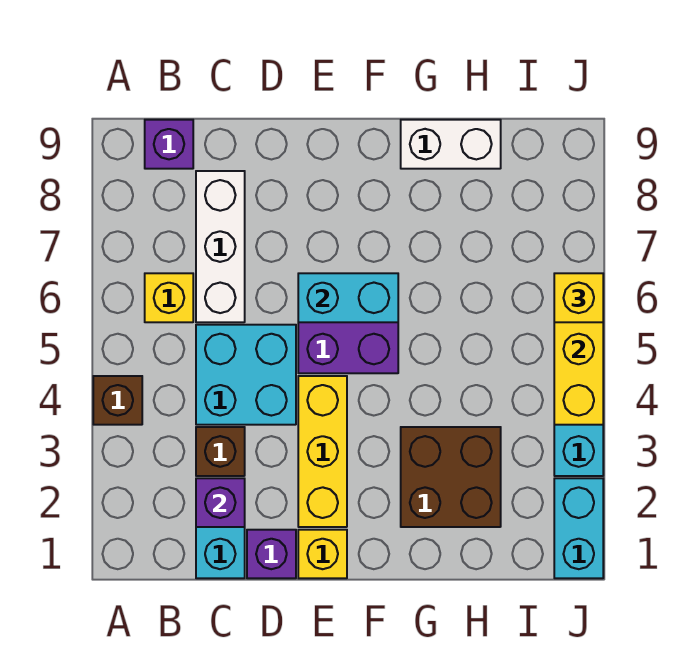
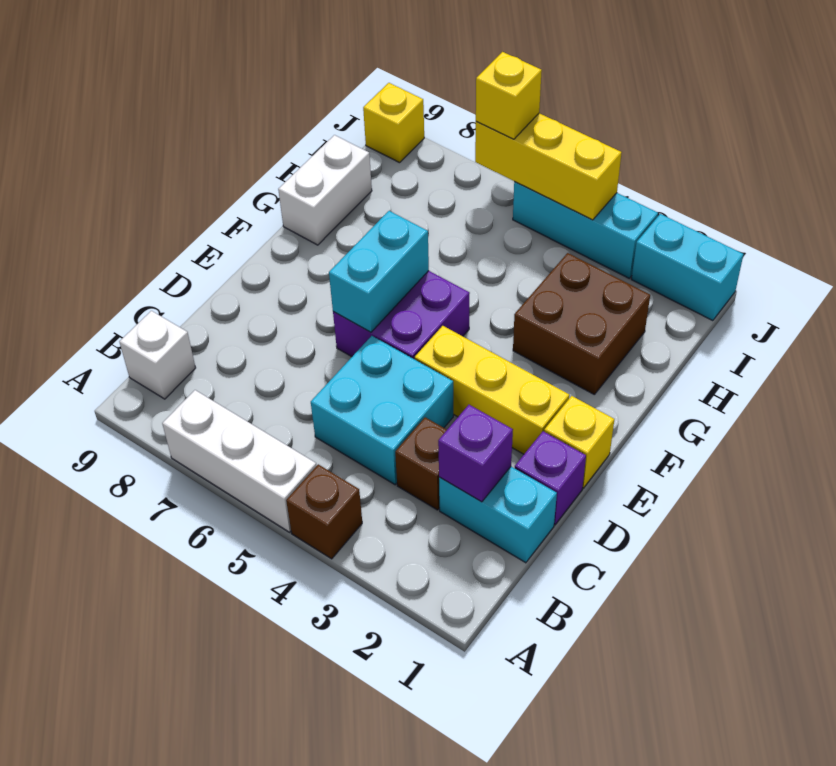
yellow 1x1 brick [145,273,193,322] -> yellow 1x1 brick moved to [363,83,424,163]
purple 1x1 brick [145,120,193,169] -> white 1x1 brick [119,311,196,399]
white 1x3 brick [196,171,245,322] -> white 1x3 brick moved to [162,390,316,532]

